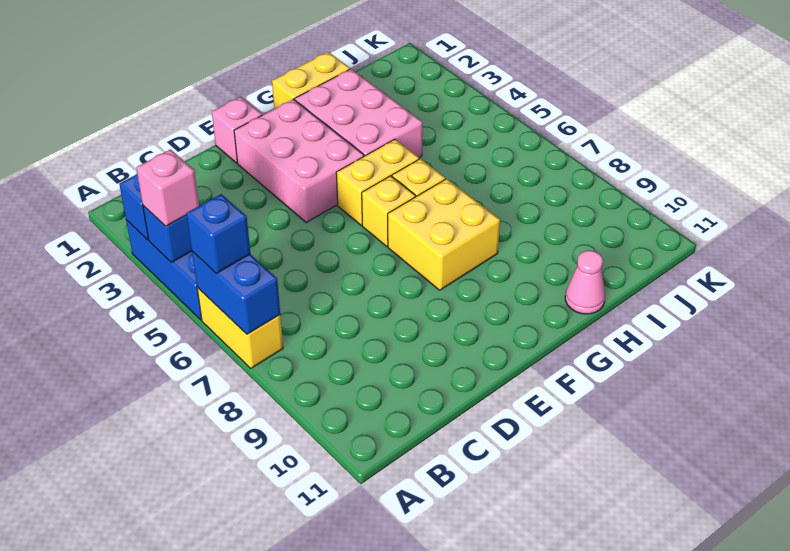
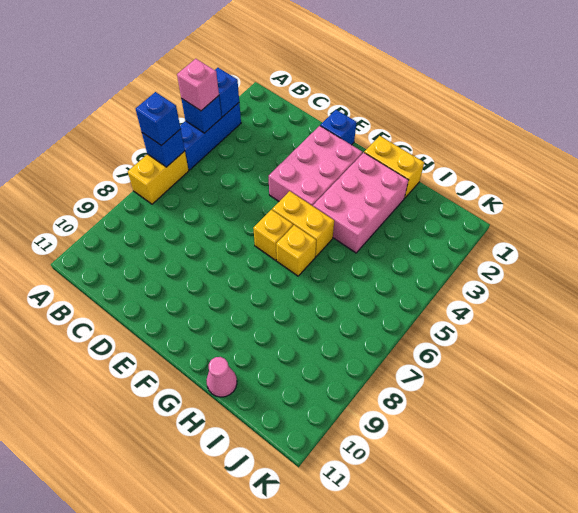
blue 1x2 brick [192,251,280,334] -> blue 1x1 brick [142,129,185,167]
pink 1x1 brick [212,97,262,163] -> blue 1x1 brick [320,110,356,145]
yellow 2x2 brick [388,179,500,290] -> none

